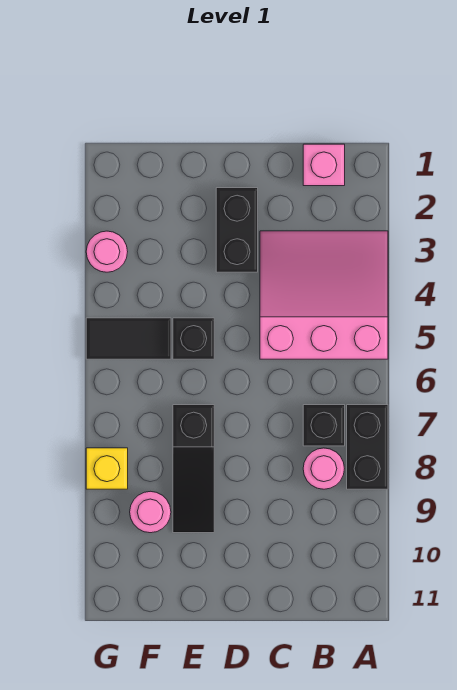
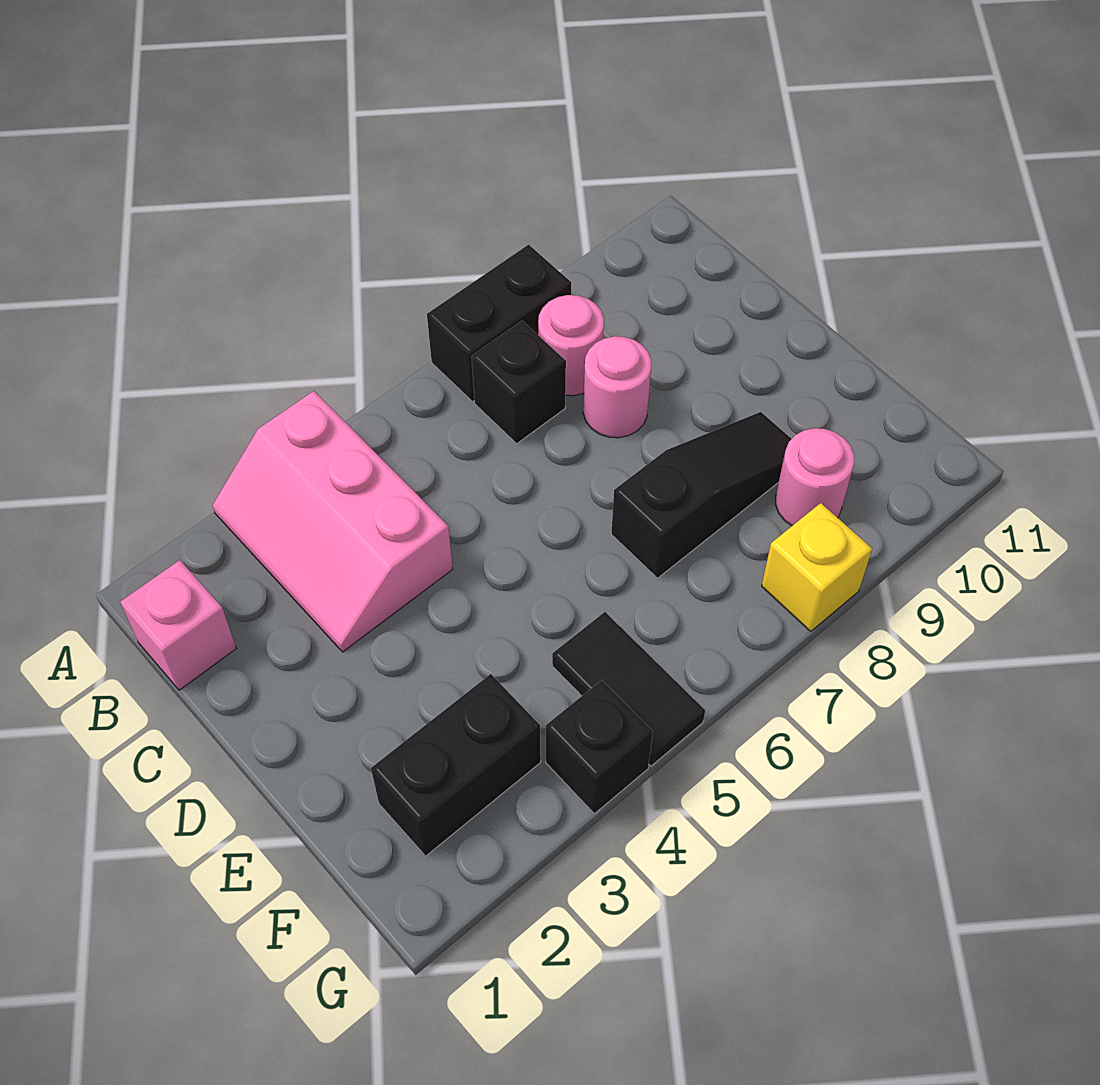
pink 3x3 slope [260,231,388,359] -> pink 2x3 slope [213,391,453,652]
black 1x2 brick [216,188,258,272] -> black 1x2 brick moved to [371,674,541,856]
black 1x1 brick [173,318,214,359] -> black 1x1 brick moved to [546,680,653,814]
pink 1x1 round brick [86,231,128,272] -> pink 1x1 round brick moved to [583,336,651,438]

